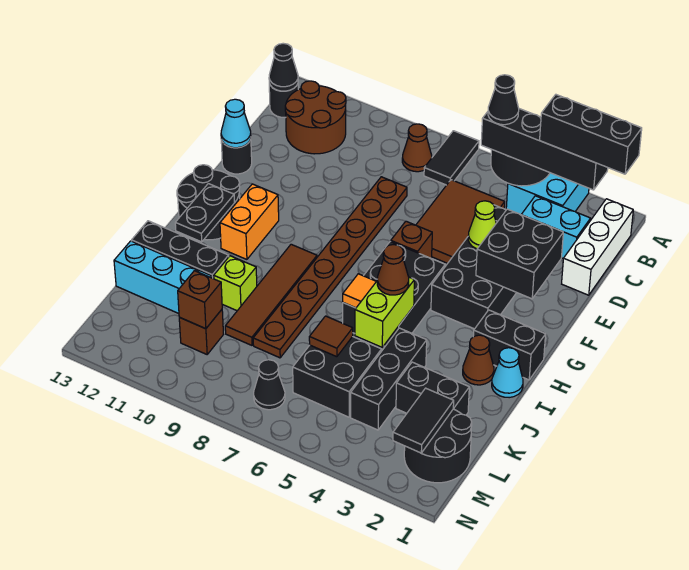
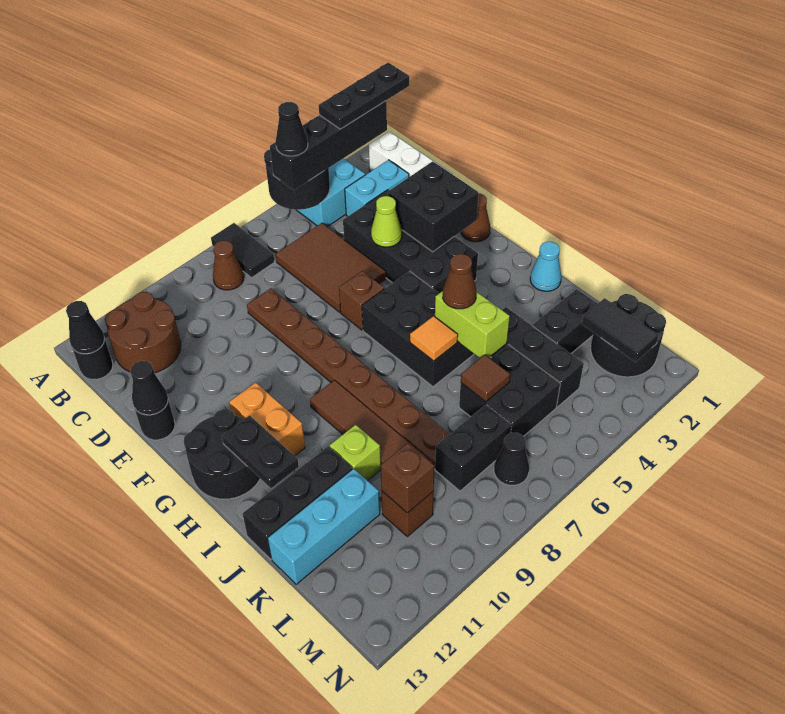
black 1x3 brick [540,95,642,174] -> black 1x3 plate [319,63,409,129]
cyan 1x1 cone [221,99,251,148] -> black 1x1 cone [130,361,168,415]
black 1x2 brick [473,310,546,380] -> black 1x2 brick moved to [435,405,512,491]
brown 1x1 cone [463,335,494,385] -> brown 1x1 cone moved to [461,193,490,242]

